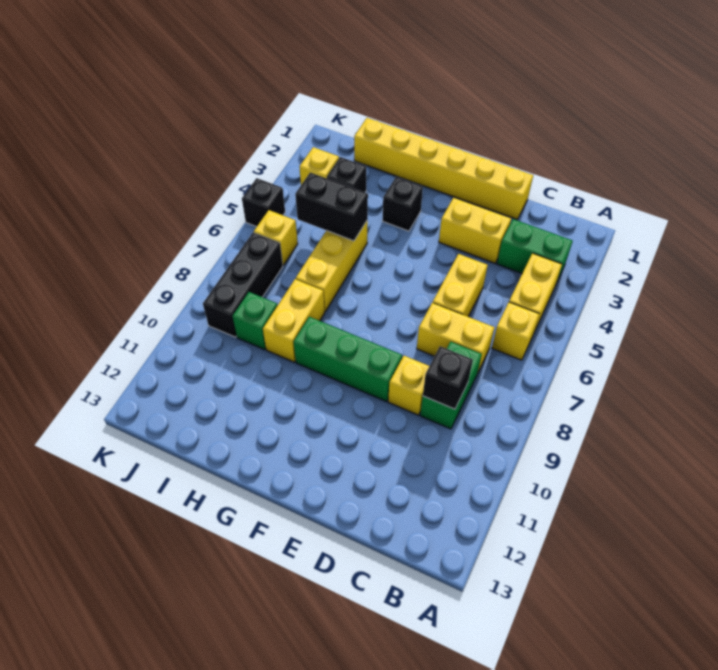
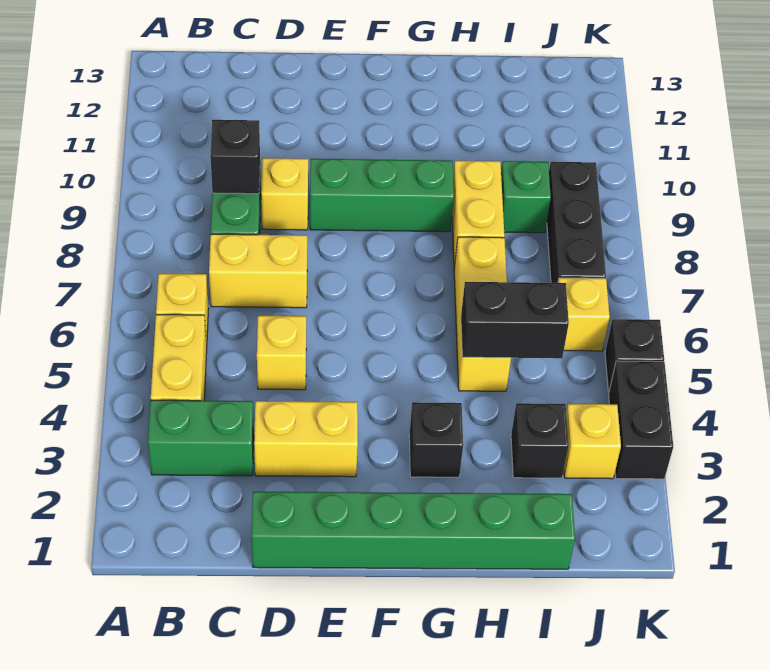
yellow 1x6 brick [354,118,533,219] -> green 1x6 brick [251,492,575,569]
yellow 1x2 brick [433,254,488,317] -> yellow 1x1 brick [257,316,306,390]
none -> black 1x2 brick [609,361,673,479]

